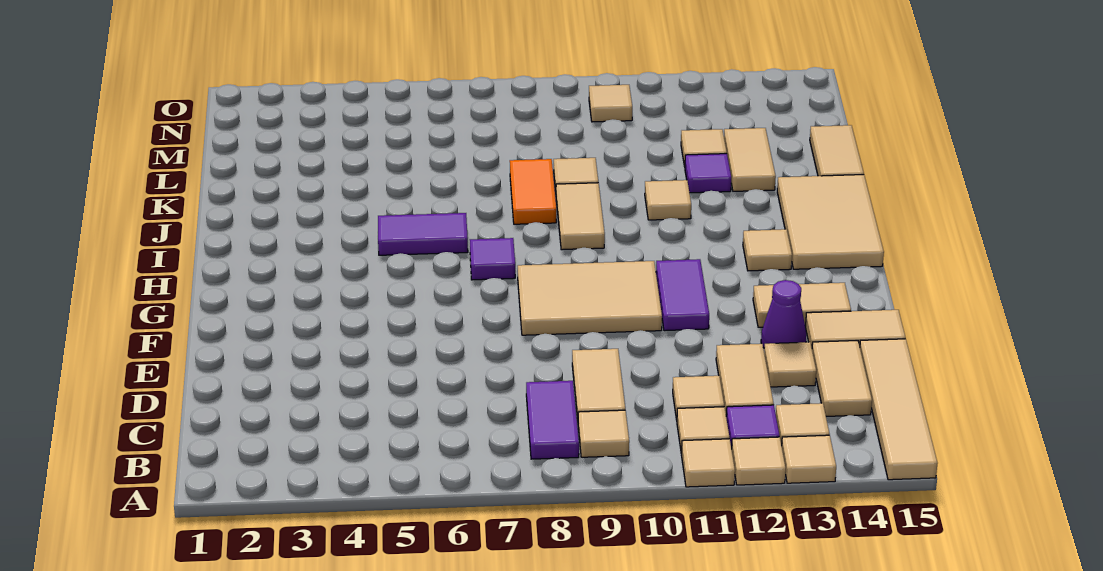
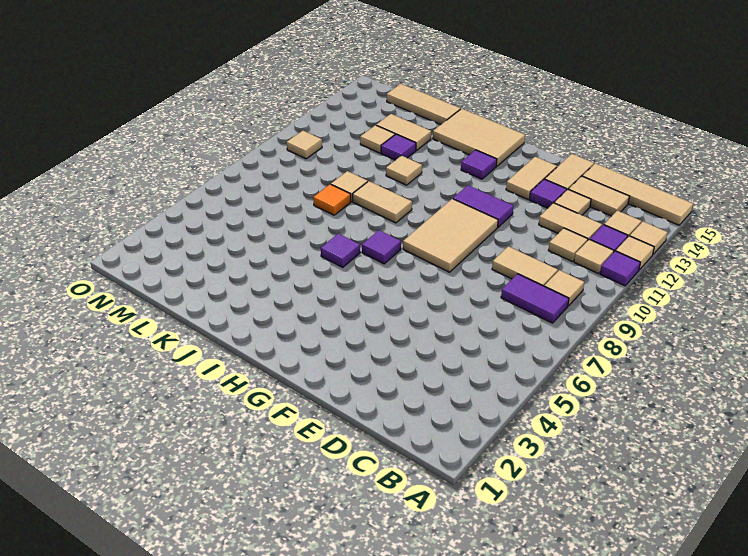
tan 1x1 tile [681,439,735,487] -> purple 1x1 tile [600,251,640,286]
purple 1x1 cone [761,280,807,348] -> purple 1x1 tile [529,179,567,208]
tan 1x1 tile [743,229,792,271] -> purple 1x1 tile [461,150,497,179]
purple 1x2 tile [378,213,468,255] -> purple 1x1 tile [321,234,360,267]
orange 1x2 tile [510,159,556,224] -> orange 1x1 tile [313,184,351,215]
tan 1x2 tile [810,125,864,176] -> tan 1x3 tile [387,84,461,125]

